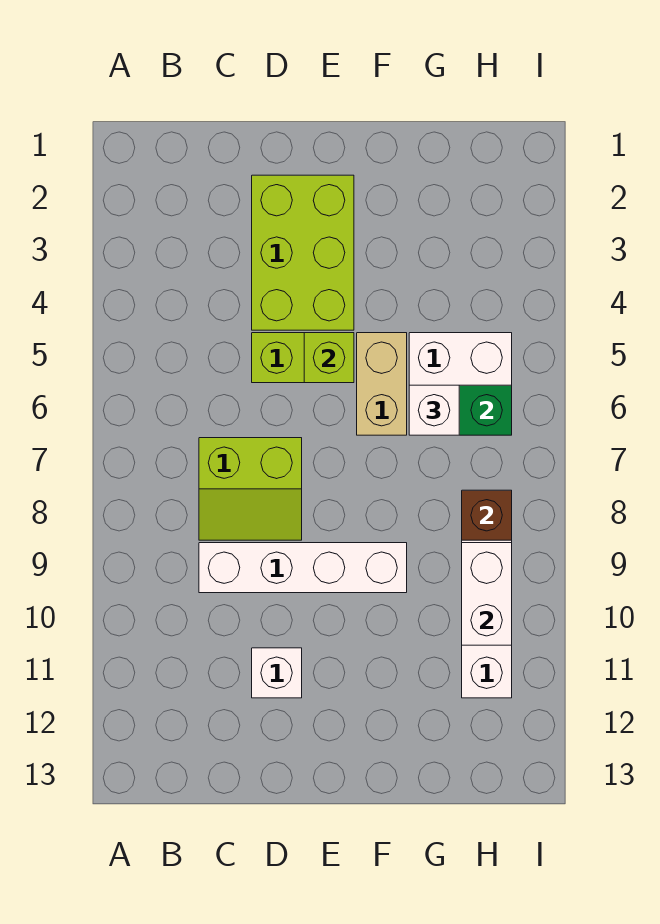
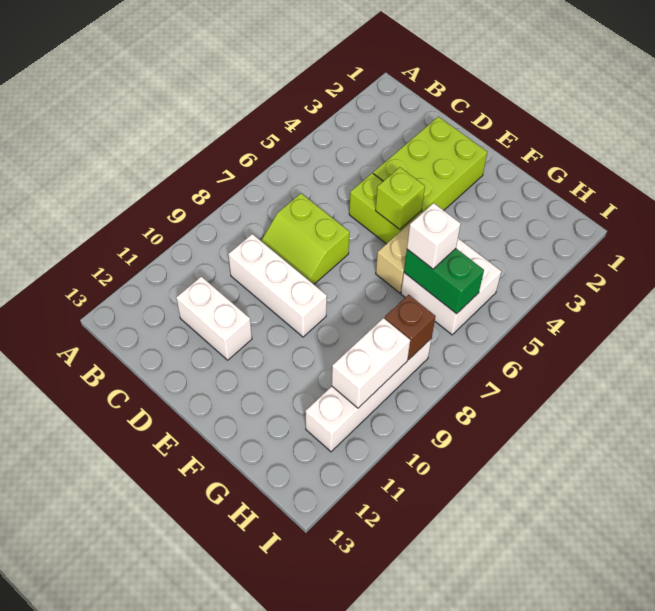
white 1x4 brick [199,543,407,593] -> white 1x3 brick [228,234,327,337]
white 1x1 brick [252,648,302,698] -> white 1x2 brick [176,276,252,360]

